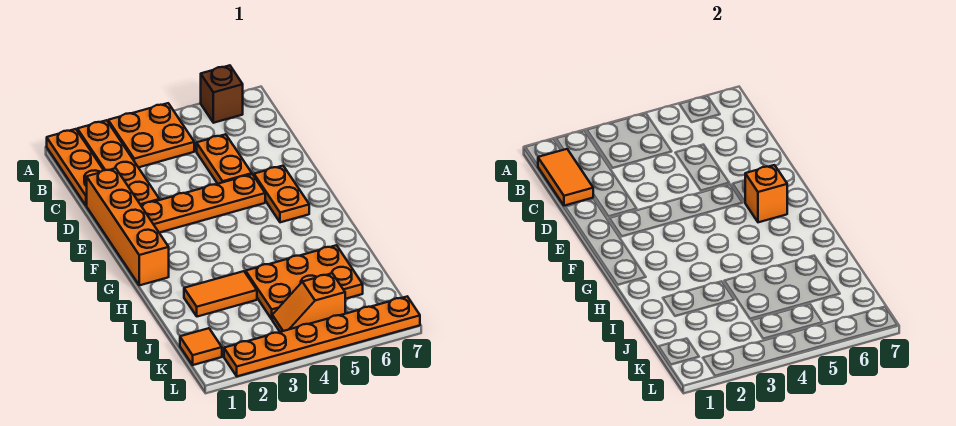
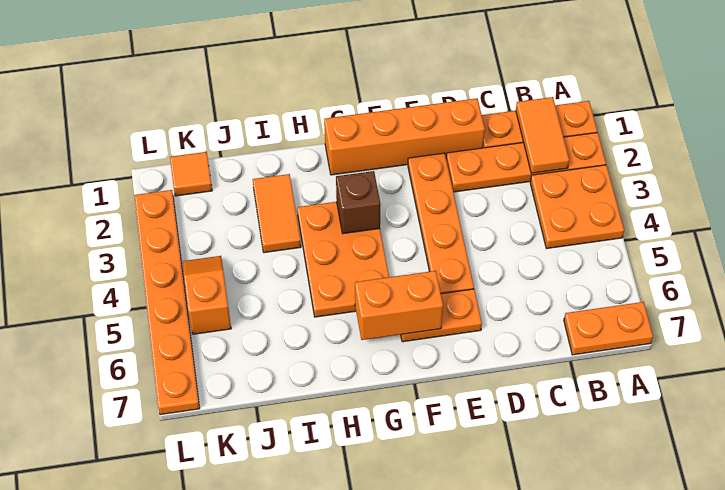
brown 1x1 brick [201,65,243,123] -> brown 1x1 brick moved to [336,171,381,234]
orange 1x2 tile [538,149,593,206] -> orange 1x2 tile turned to [516,97,569,173]
orange 1x2 plate [197,134,252,184] -> orange 1x2 plate moved to [564,302,653,355]
orange 1x1 brick [745,165,787,222] -> orange 1x2 brick [355,271,443,340]
orange 2x3 plate [246,245,363,319] -> orange 2x3 plate moved to [297,202,389,317]

